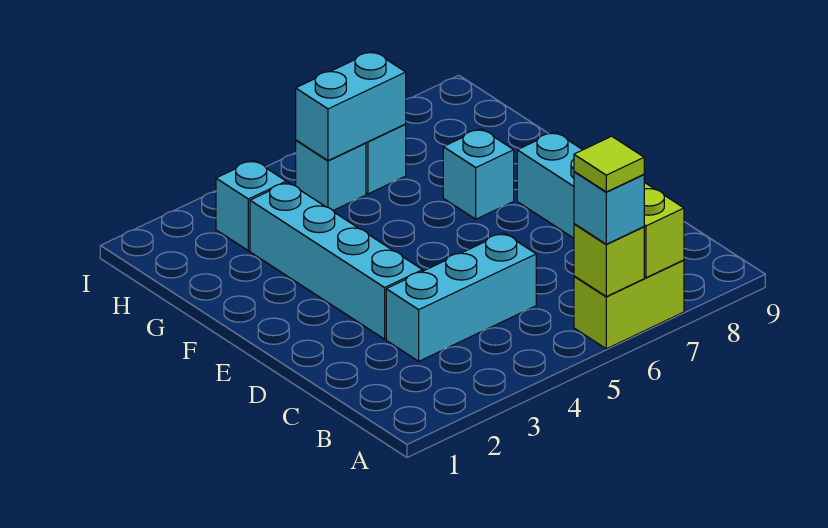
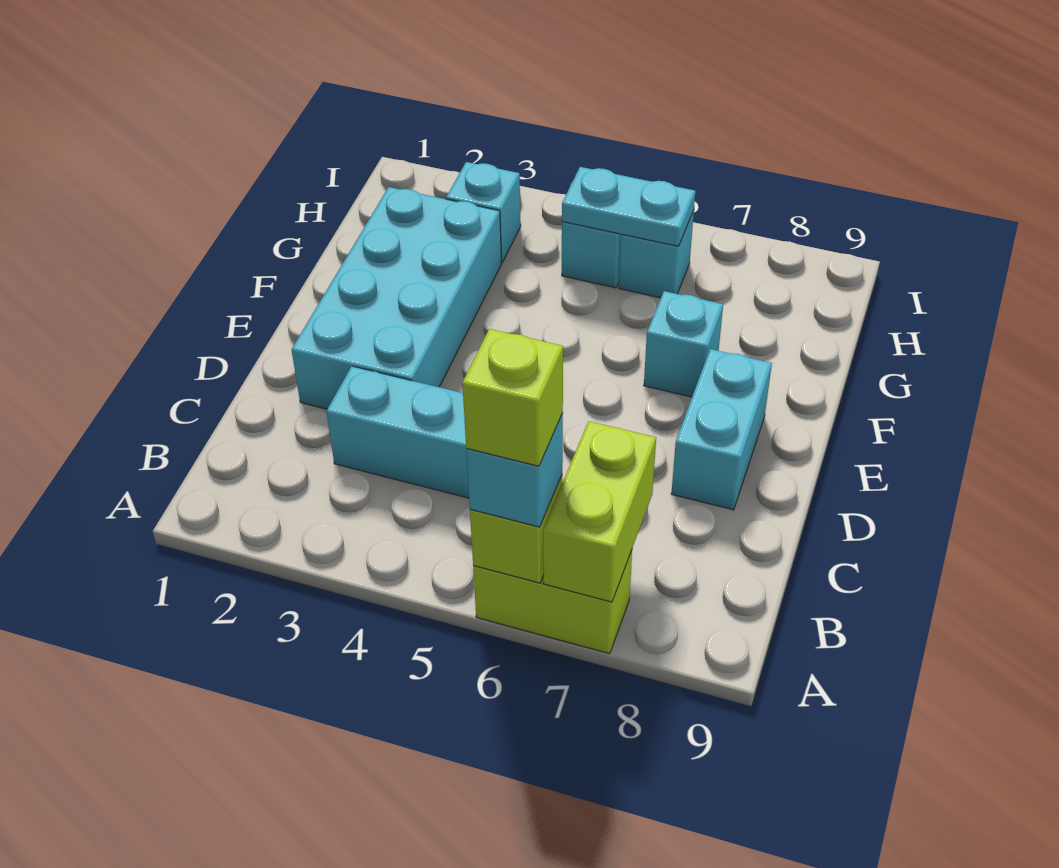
lime 1x1 tile [574,136,644,192] -> lime 1x1 brick [462,329,563,466]
cyan 1x4 brick [250,182,423,339] -> cyan 2x4 brick [292,187,501,409]
cyan 1x2 brick [296,51,406,161] -> cyan 1x2 plate [562,167,695,246]

